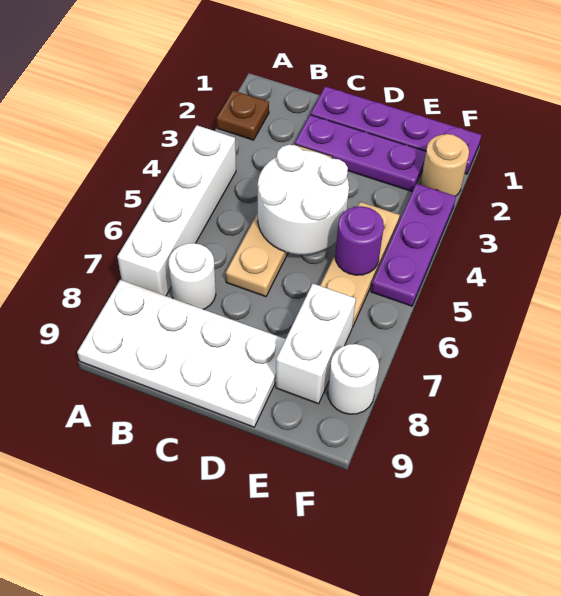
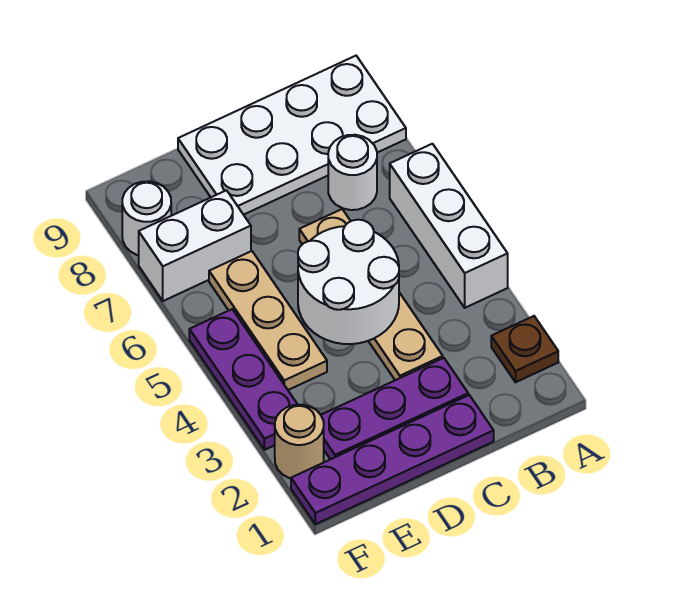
white 1x4 brick [117,125,236,296] -> white 1x3 brick [390,144,508,308]
purple 1x1 round brick [335,206,384,275] -> none
white 1x2 brick [276,284,356,404] -> white 1x2 brick turned to [139,190,251,301]

